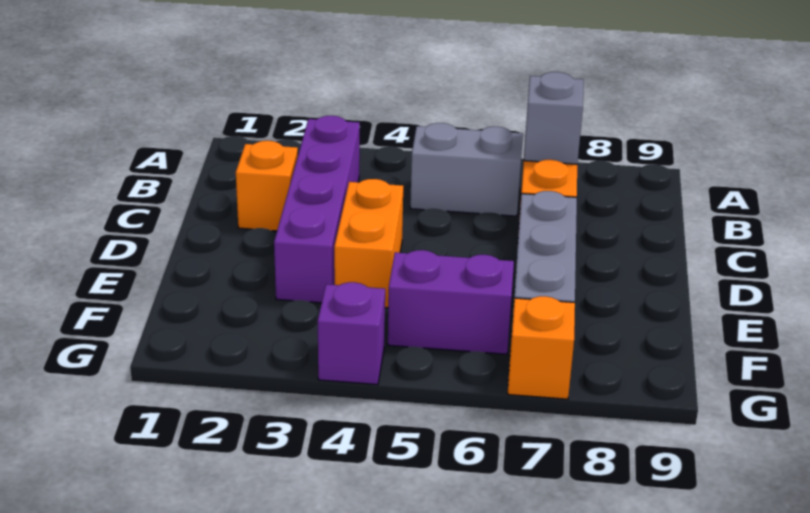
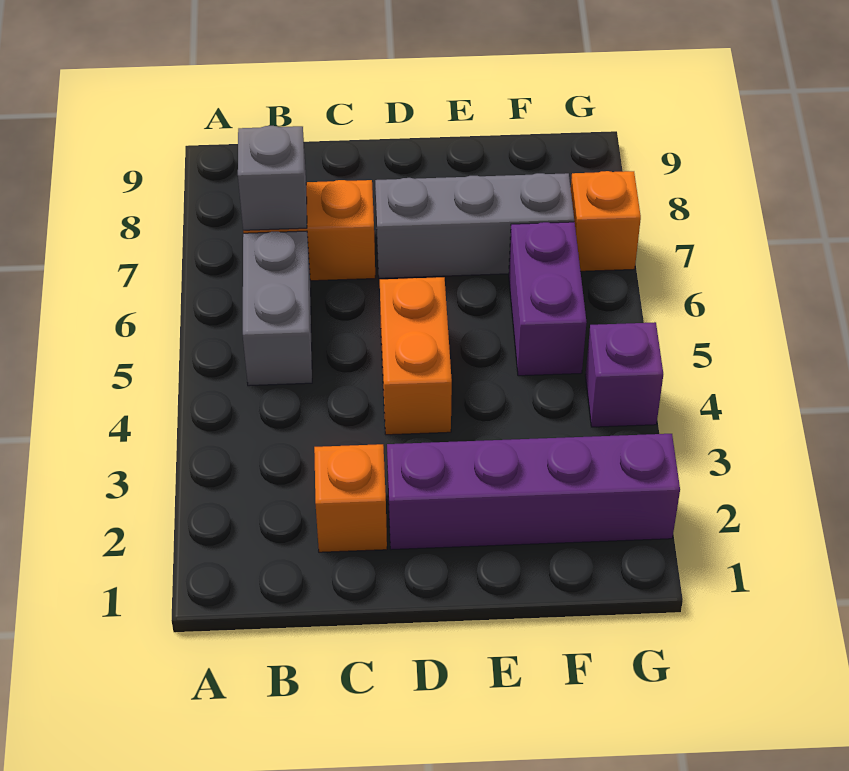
purple 1x4 brick [274,116,360,303] -> purple 1x4 brick moved to [387,434,680,550]
orange 1x2 brick [334,179,403,308] -> orange 1x2 brick turned to [380,277,452,435]

